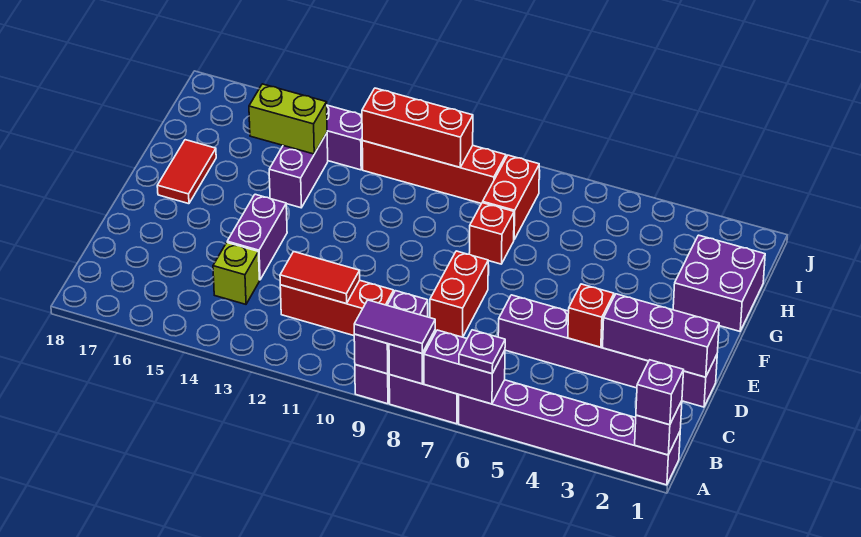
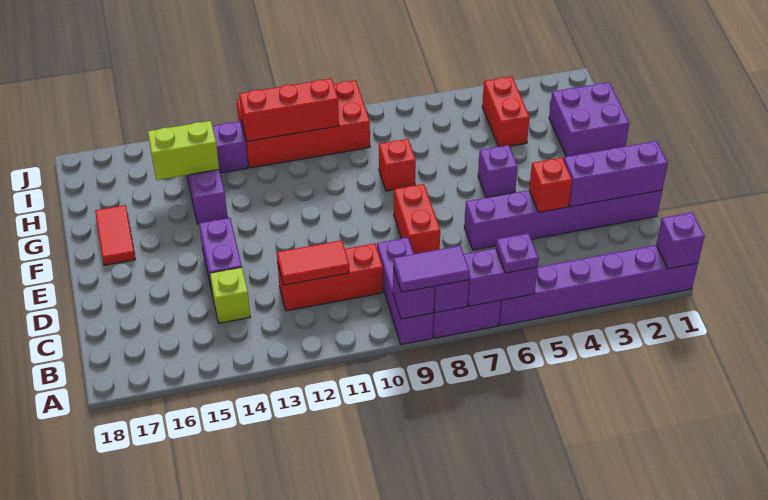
purple 1x1 brick [636,360,684,425] -> purple 1x1 brick moved to [478,145,518,198]
red 1x2 brick [483,155,539,239] -> red 1x2 brick moved to [482,76,530,147]
red 1x4 brick [362,141,506,203] -> red 2x4 brick [237,80,370,168]

